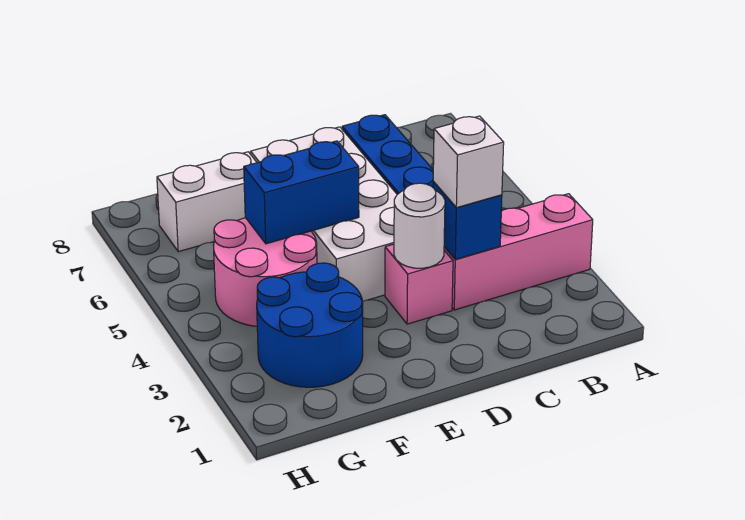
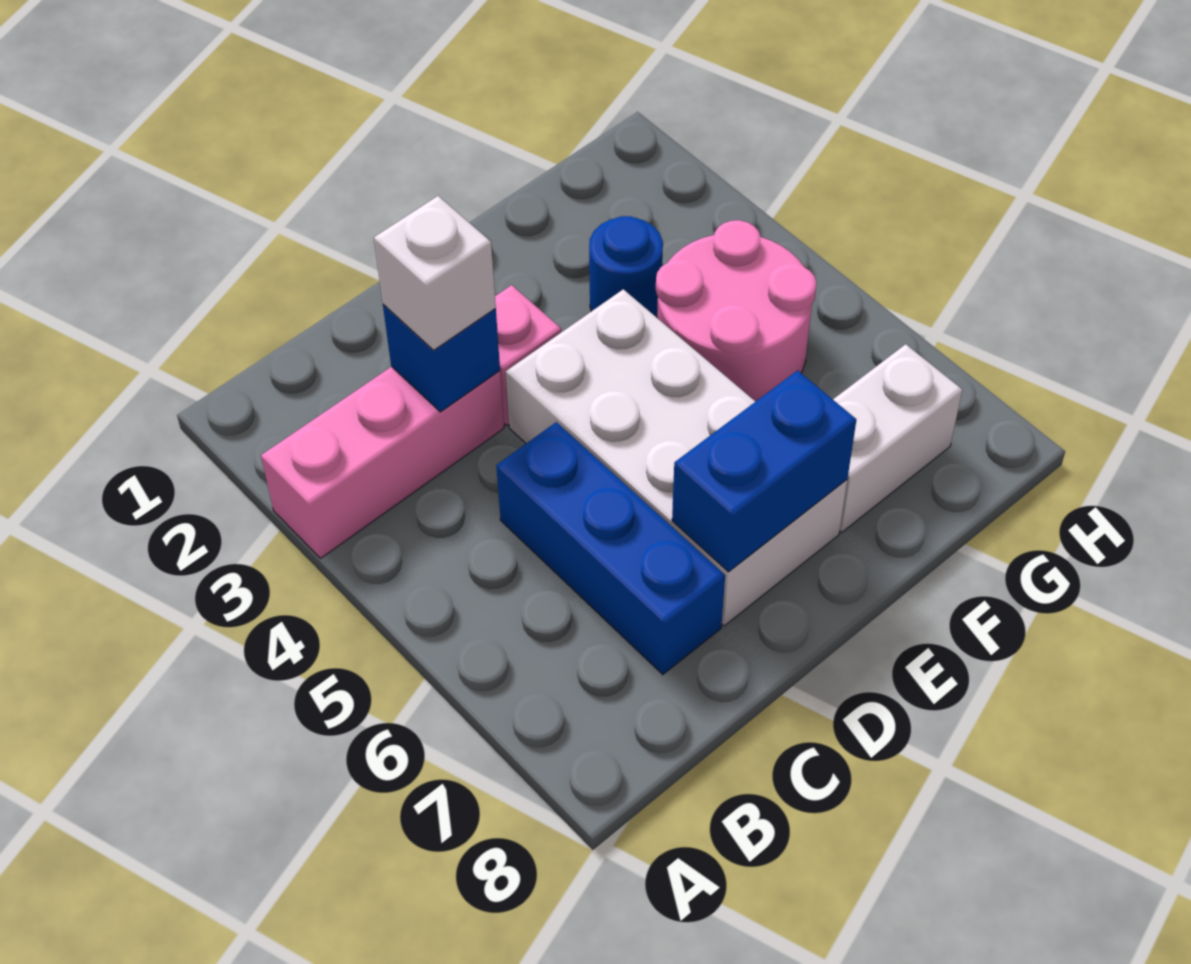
white 1x1 round brick [394,183,445,268] -> none
blue 1x2 brick [244,141,359,244] -> blue 1x2 brick moved to [672,370,856,572]
blue 2x2 round brick [257,263,363,387] -> blue 1x1 round brick [589,216,663,317]

